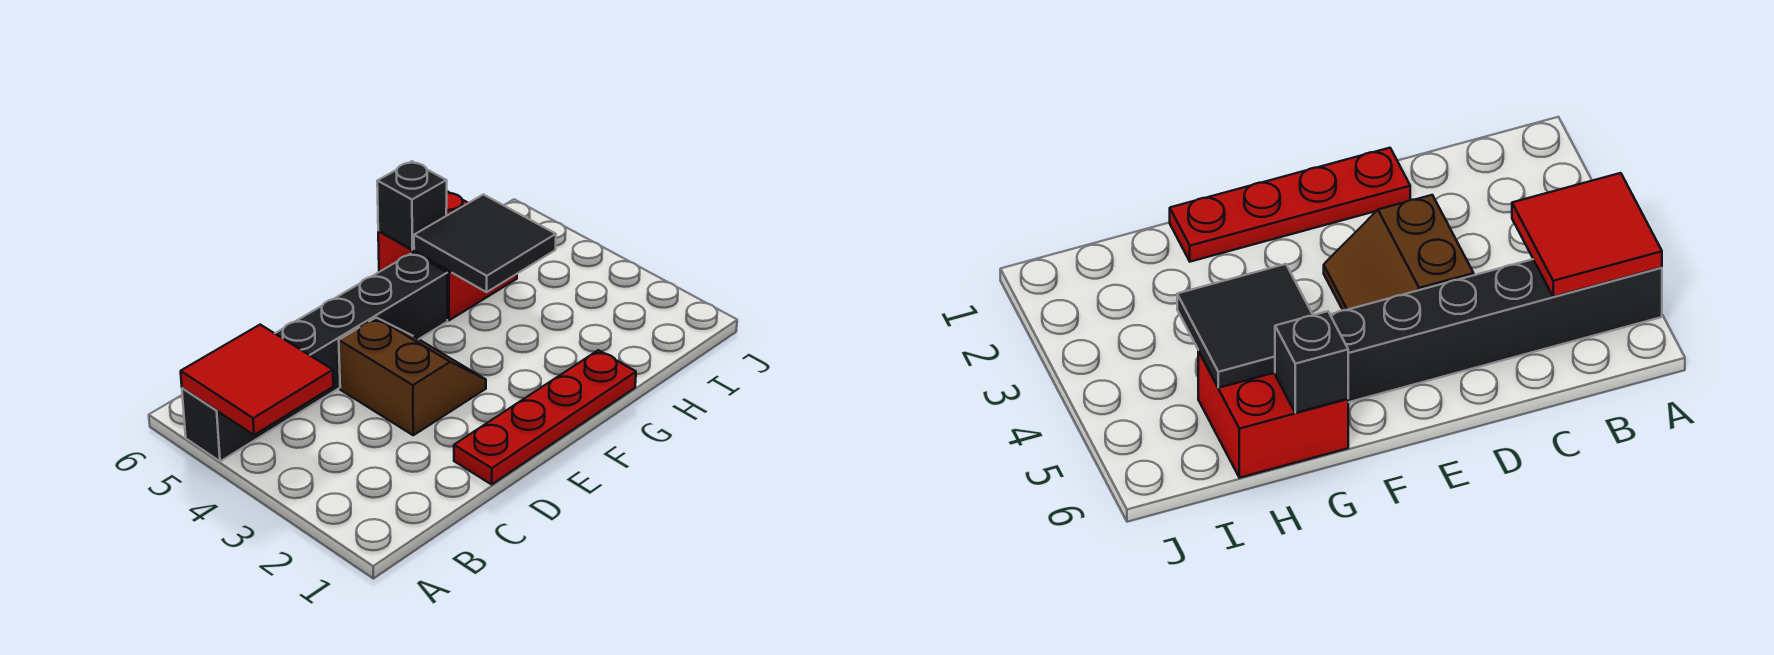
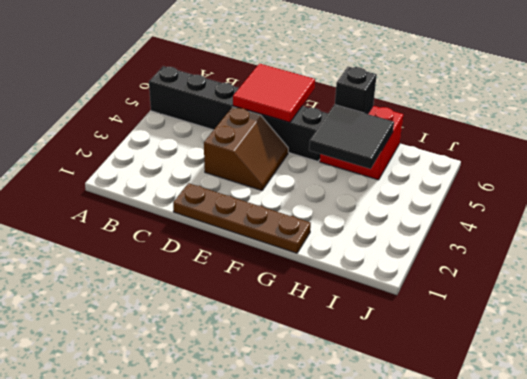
red 2x2 tile [181,325,333,435] -> red 2x2 tile moved to [233,64,315,122]
red 1x4 plate [454,350,636,484] -> brown 1x4 plate [173,183,311,253]

